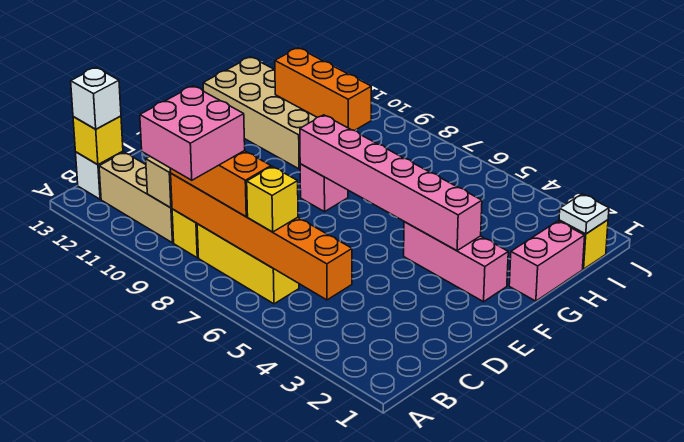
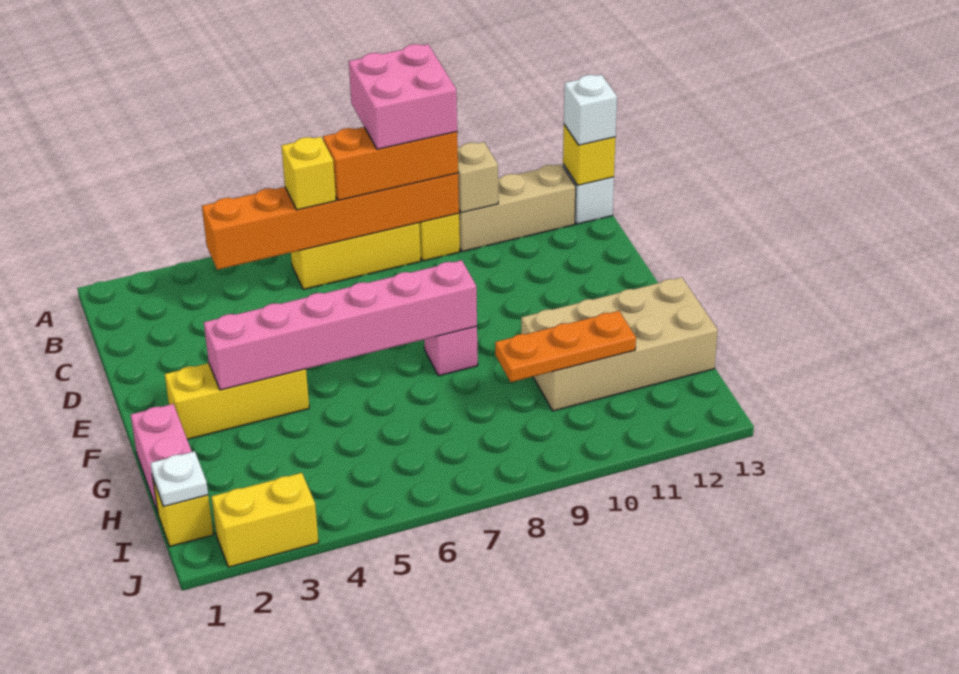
pink 1x3 brick [404,222,508,302] -> yellow 1x3 brick [165,363,309,439]
orange 1x3 brick [275,48,371,131] -> orange 1x3 plate [495,311,636,382]
none -> yellow 1x2 brick [211,473,319,567]

